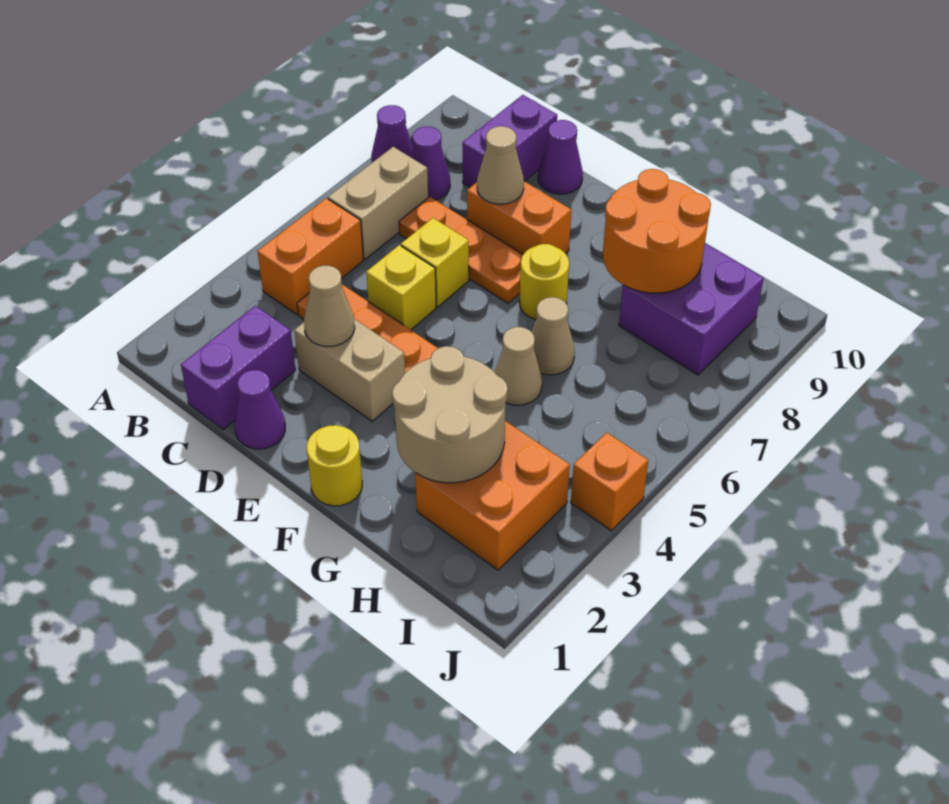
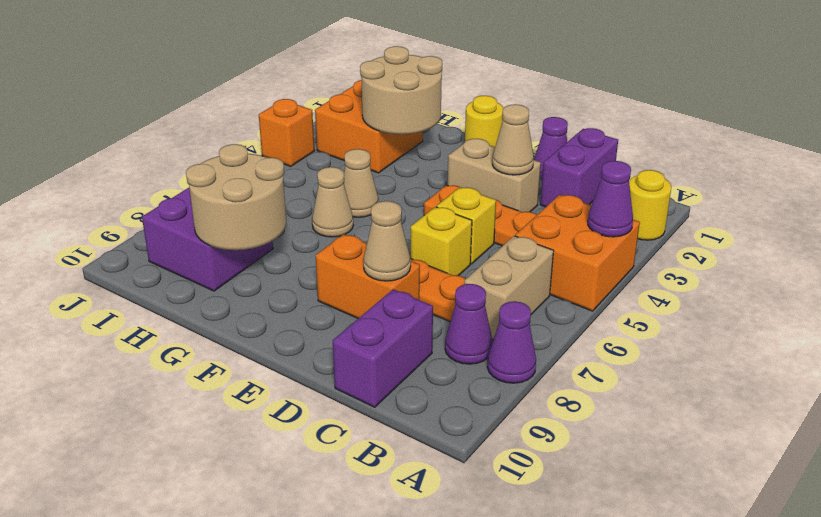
orange 1x2 brick [258,198,363,314] -> orange 2x2 brick [515,195,640,311]
purple 1x1 cone [538,120,583,194] -> purple 1x1 cone moved to [588,161,633,237]
yellow 1x1 round brick [519,244,569,320] -> yellow 1x1 round brick moved to [629,170,671,240]
orange 2x2 round brick [603,169,711,293] -> tan 2x2 round brick [186,144,286,250]

